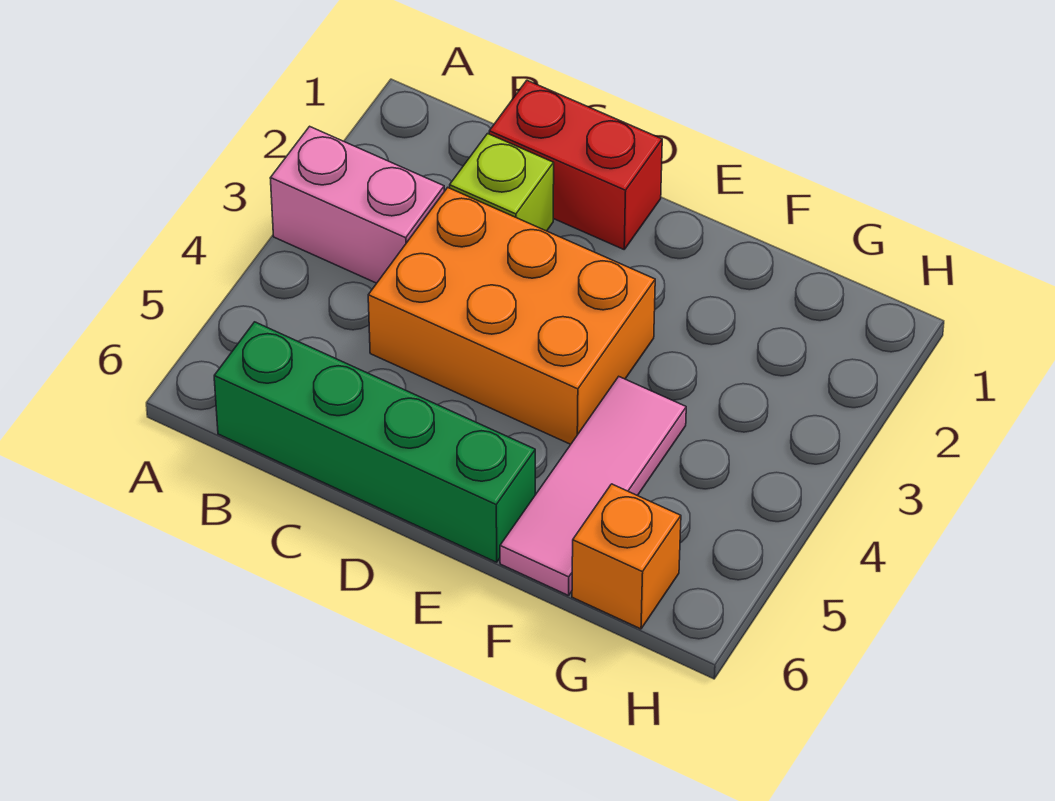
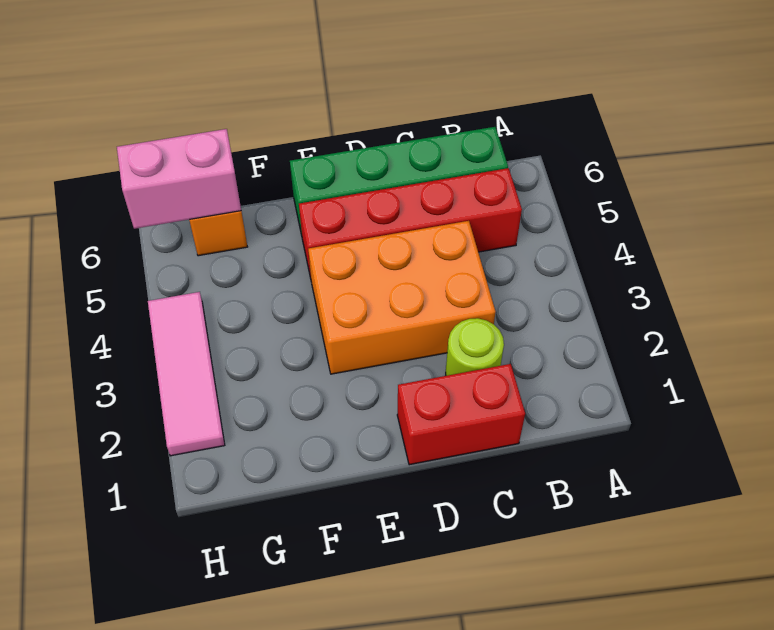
pink 1x2 brick [270,126,444,283] -> pink 1x2 brick moved to [117,129,241,229]
none -> red 1x4 brick [299,168,522,278]
lime 1x1 brick [450,134,554,231] -> lime 1x1 round brick [446,318,504,376]
pink 1x3 tile [500,377,686,596] -> pink 1x3 tile moved to [148,292,225,456]

